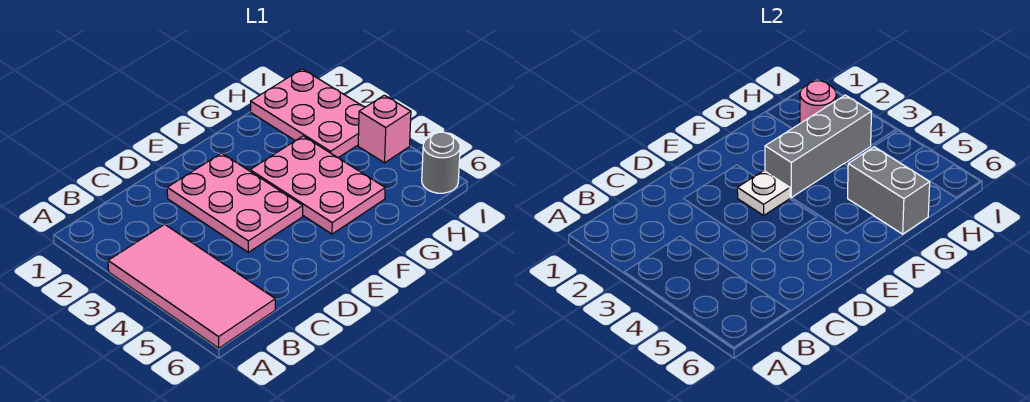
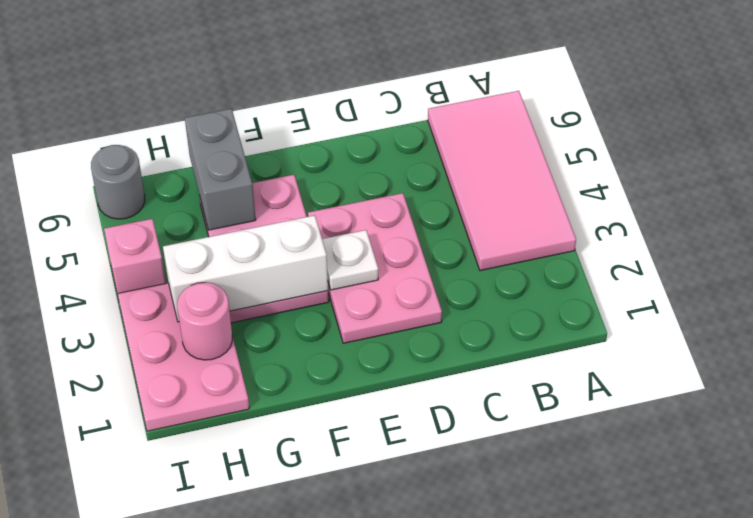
grey 1x3 brick [765,95,872,198] -> white 1x3 brick [163,215,328,322]

